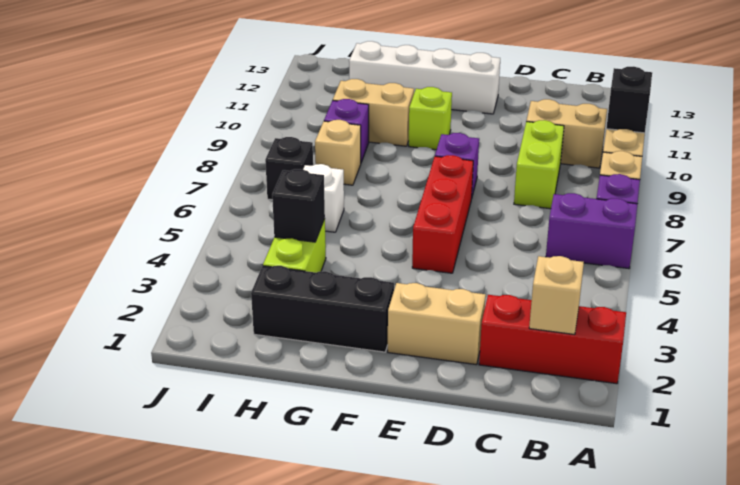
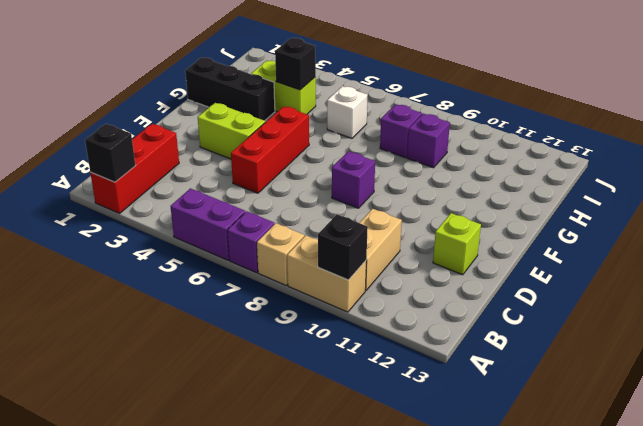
purple 1x2 brick [546,193,637,269] -> purple 1x2 brick turned to [171,188,245,260]
tan 1x1 brick [529,256,584,335] -> none
lime 1x2 brick [514,120,564,209] -> lime 1x2 brick moved to [198,103,265,159]
tan 1x2 brick [388,283,486,365] -> none
red 1x3 brick [412,155,473,273] -> red 1x3 brick turned to [231,106,309,193]
white 1x4 brick [349,41,500,114] -> none
black 1x3 brick [251,266,394,352] -> black 1x3 brick turned to [185,57,275,121]
lime 1x1 brick [409,87,452,150] -> lime 1x1 brick moved to [433,213,481,275]
tan 1x2 brick [333,79,414,146] -> none
tan 1x1 brick [315,120,361,185] -> purple 1x1 brick [380,104,422,158]
black 1x1 brick [265,137,313,200] -> black 1x1 brick moved to [85,124,136,182]

